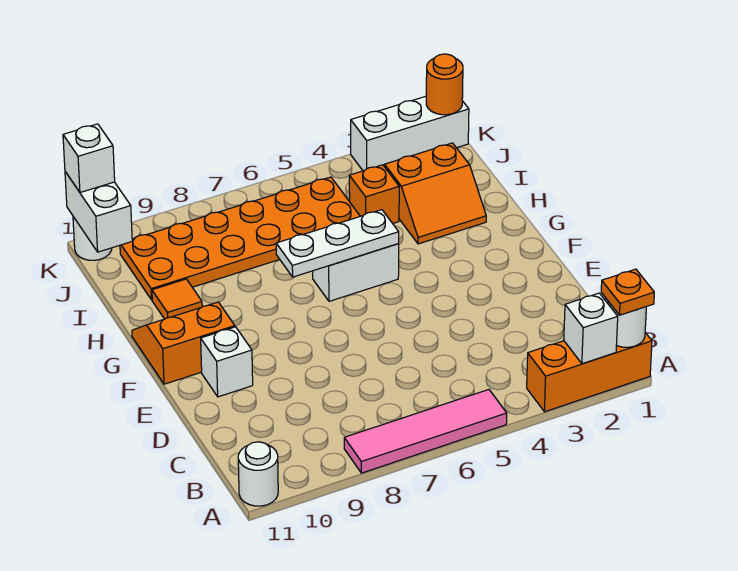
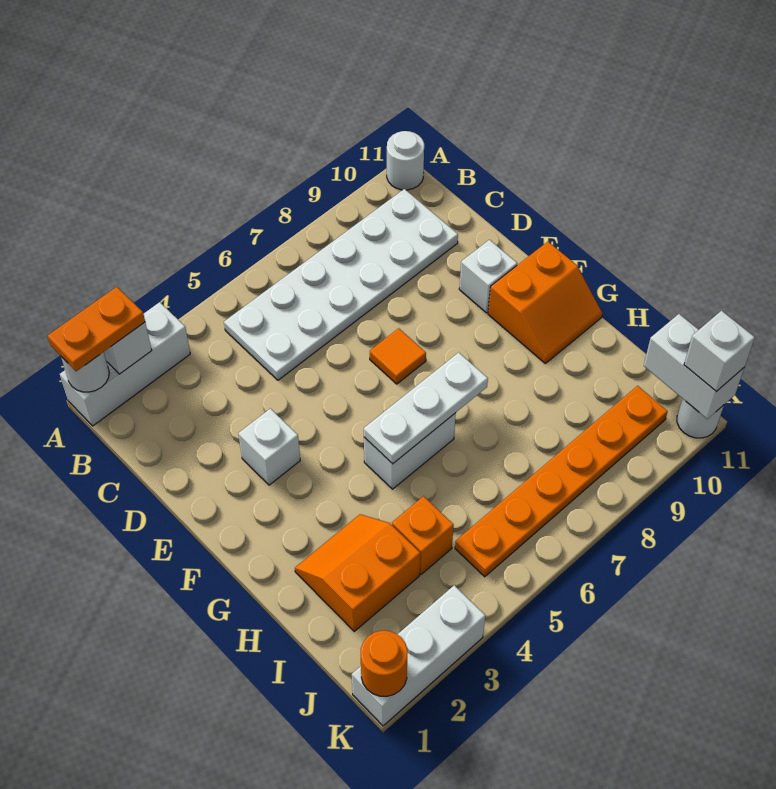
orange 1x3 brick [527,333,652,412] -> white 1x3 brick [60,302,190,426]
orange 1x1 plate [601,269,654,315] -> orange 1x2 plate [47,287,145,371]
pink 1x4 tile [344,390,507,473] -> none
none -> white 2x6 plate [224,189,458,380]
none -> white 1x1 brick [238,409,300,485]
orange 1x1 tile [152,279,202,319] -> orange 1x1 tile moved to [370,328,426,384]
orange 2x6 plate [120,177,360,300] -> orange 1x6 plate [455,386,668,577]

